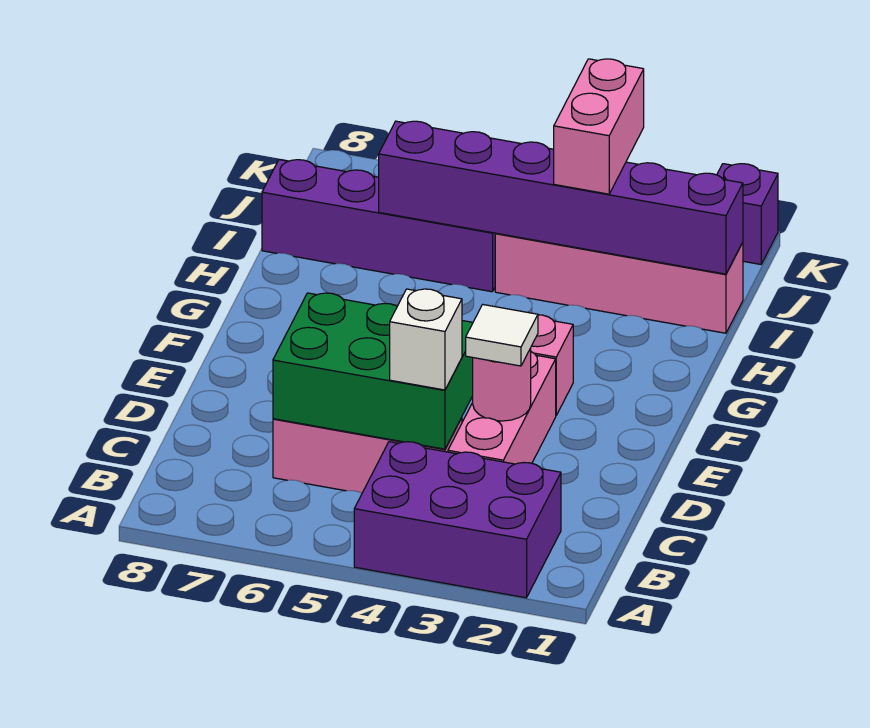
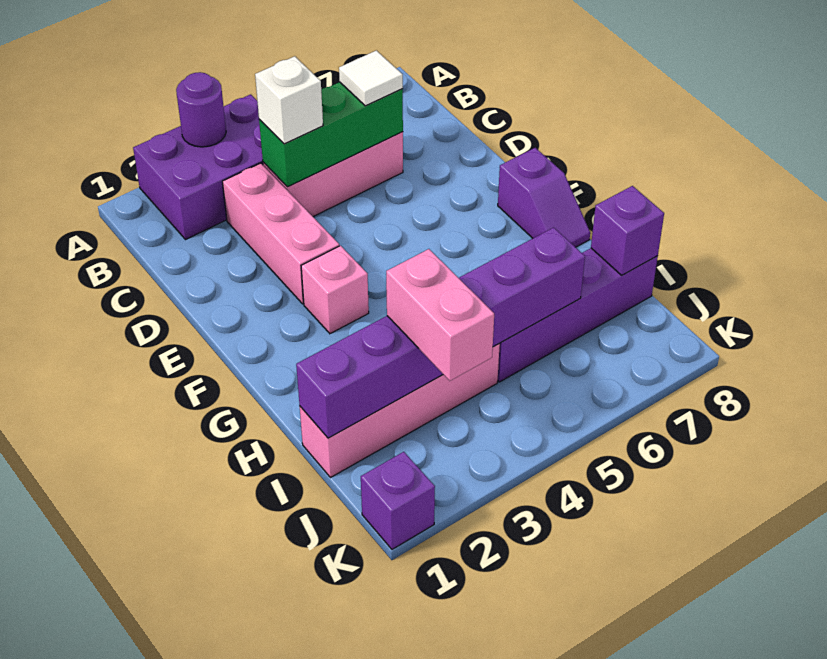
none -> purple 1x1 round brick [176,72,226,147]
green 2x3 brick [273,293,473,449] -> green 1x3 brick [259,82,403,187]
pink 1x1 round brick [473,348,531,421] -> none
white 1x1 tile [466,305,538,366] -> white 1x1 tile moved to [339,50,403,106]
none -> purple 1x2 slope [498,148,590,247]
none -> purple 1x1 brick [591,186,664,275]

